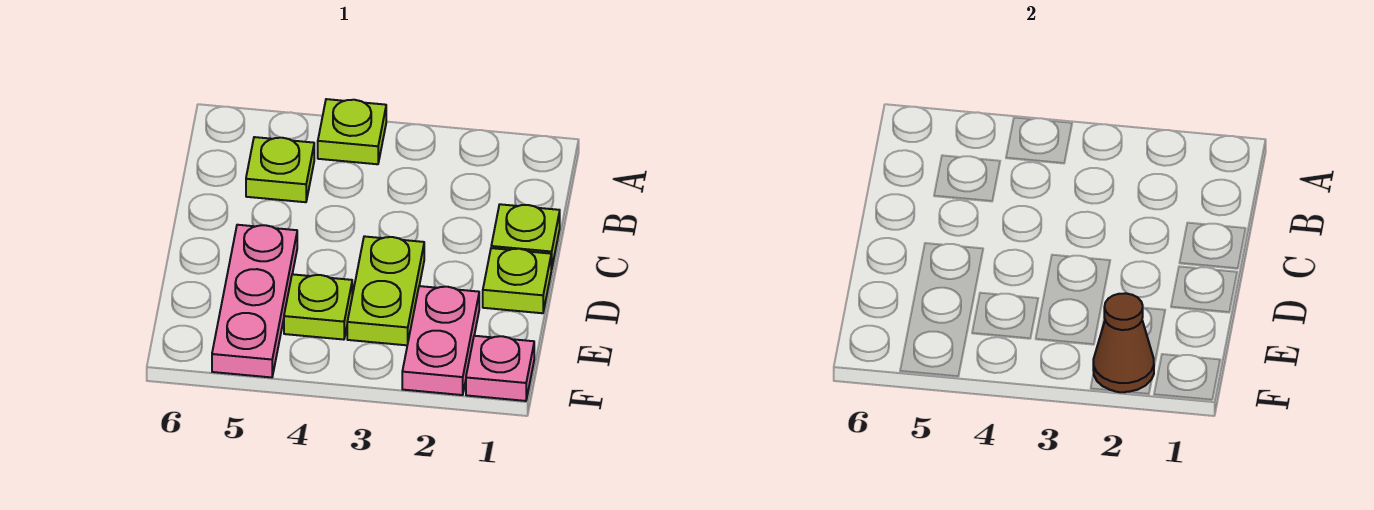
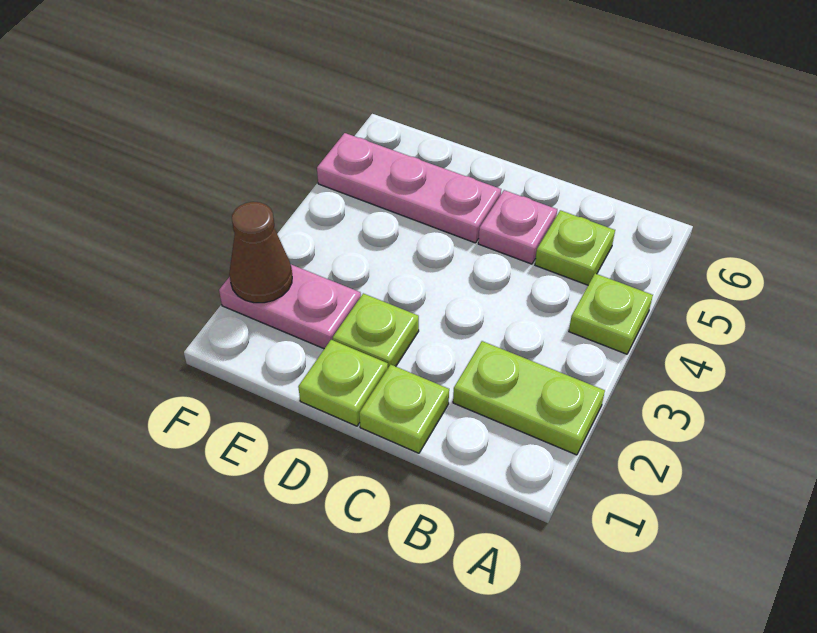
lime 1x2 plate [347,236,424,345] -> lime 1x2 plate moved to [453,341,605,455]
lime 1x1 plate [284,274,352,340] -> lime 1x1 plate moved to [333,293,419,368]
pink 1x1 plate [466,336,534,401] -> pink 1x1 plate moved to [478,190,557,264]

